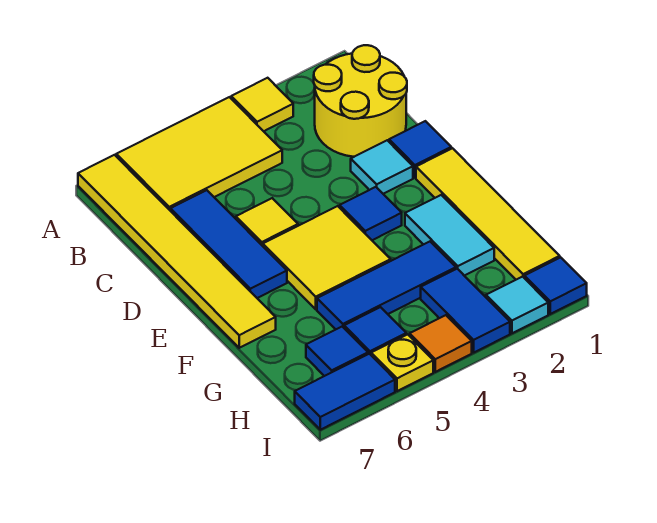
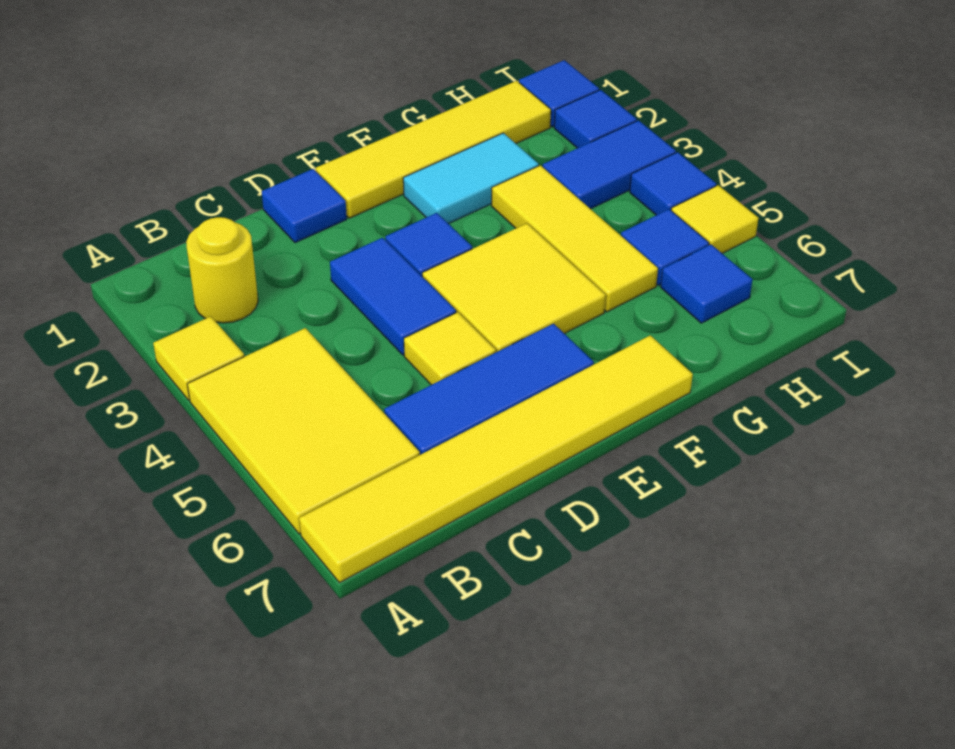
yellow 2x2 round brick [314,45,407,157] -> yellow 1x1 round brick [186,217,258,323]
cyan 1x1 tile [351,140,413,194] -> none
blue 1x3 tile [317,242,456,329] -> yellow 1x3 tile [492,165,658,312]
cyan 1x1 tile [486,277,548,333] -> blue 1x1 tile [554,90,637,148]
orange 1x1 tile [410,315,472,372] -> blue 1x1 tile [630,152,716,215]
yellow 1x1 plate [371,334,433,391] -> yellow 1x1 tile [671,185,758,253]
blue 1x2 tile [295,354,395,430] -> blue 1x2 tile moved to [330,238,456,355]

